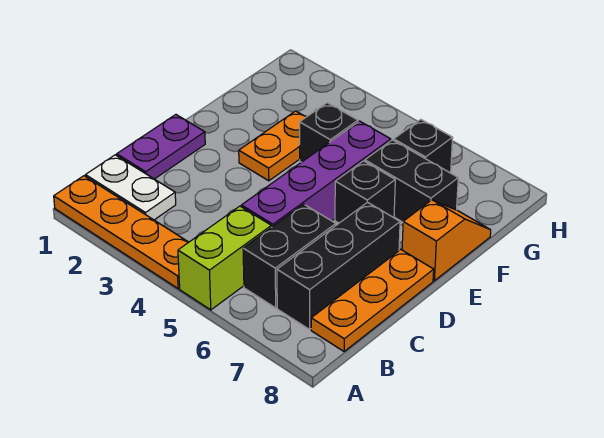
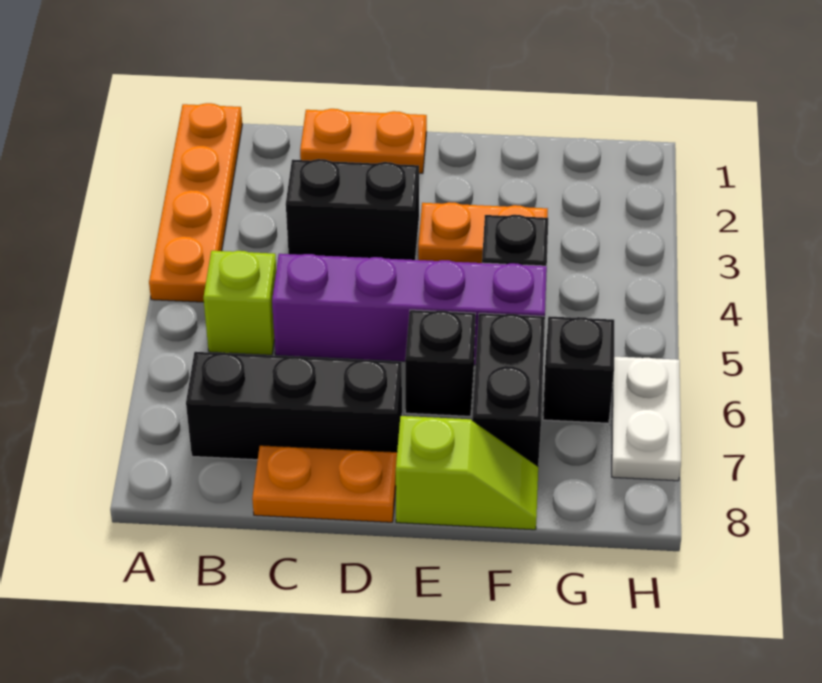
lime 1x2 brick [178,206,271,310] -> lime 1x1 brick [203,251,276,355]
white 1x2 plate [86,155,176,220] -> white 1x2 plate moved to [612,357,681,481]
black 1x2 brick [243,204,336,308] -> black 1x2 brick moved to [286,159,419,260]
orange 1x3 plate [311,250,434,351] -> orange 1x2 plate [252,445,397,522]
purple 1x2 plate [117,115,205,179] -> orange 1x2 plate [300,109,427,173]
orange 1x2 slope [402,200,491,281] -> lime 1x2 slope [396,416,538,530]

